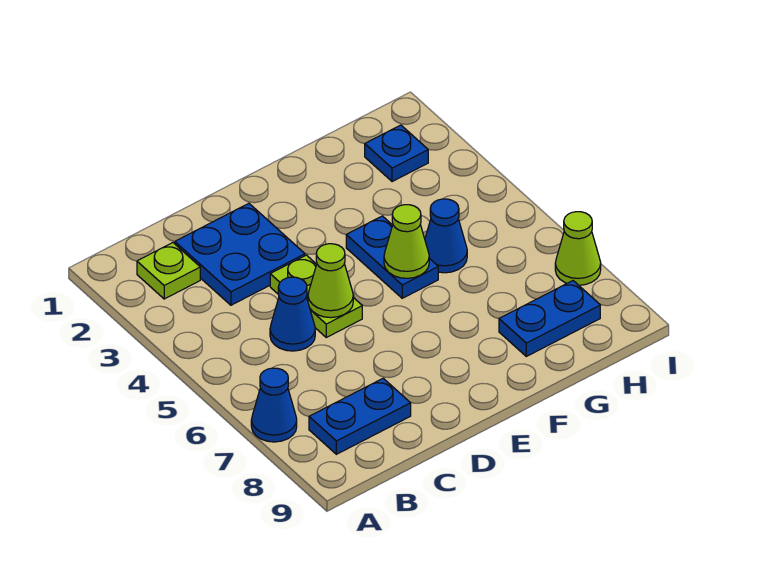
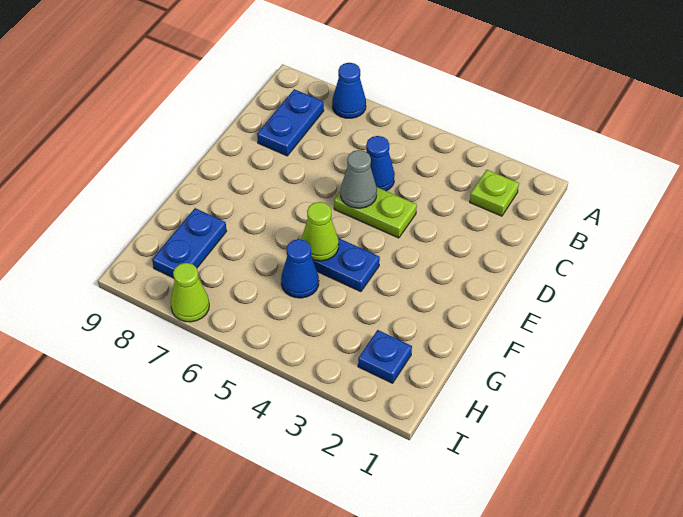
blue 2x2 plate [175,203,305,305] -> none
lime 1x1 cone [308,244,353,318] -> grey 1x1 cone [341,150,377,208]

